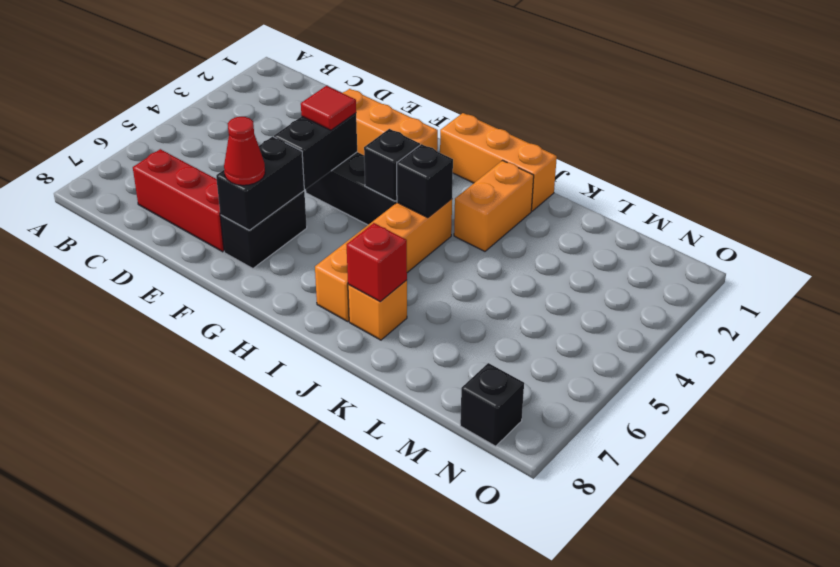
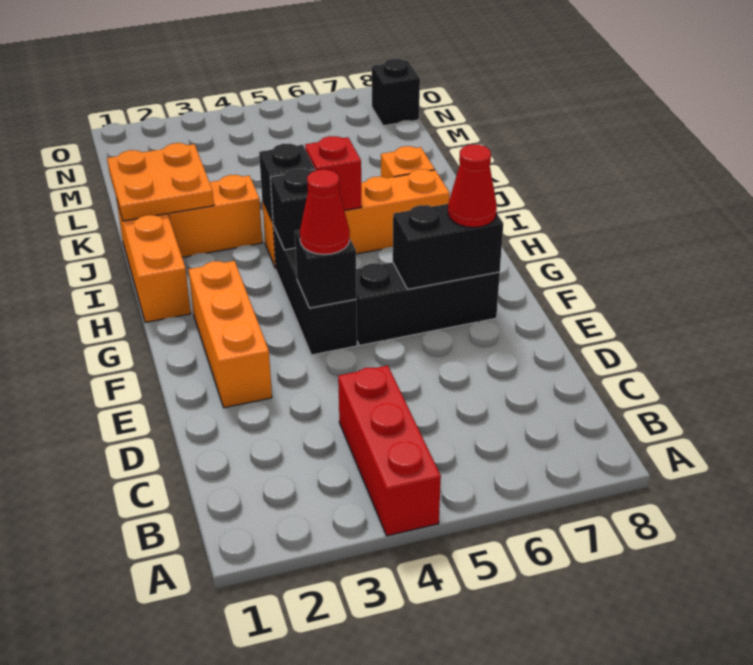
red 1x3 brick [133,149,224,252] -> red 1x3 brick moved to [338,366,441,536]
black 1x2 brick [274,113,357,189] -> black 1x1 brick [295,230,356,308]
red 1x1 tile [301,86,356,130] -> red 1x1 cone [300,170,350,255]
black 1x2 brick [220,191,307,268] -> black 1x3 brick [356,262,500,345]
none -> orange 2x2 plate [107,143,214,221]
red 1x1 brick [346,223,407,302] -> red 1x1 brick moved to [305,136,361,211]

